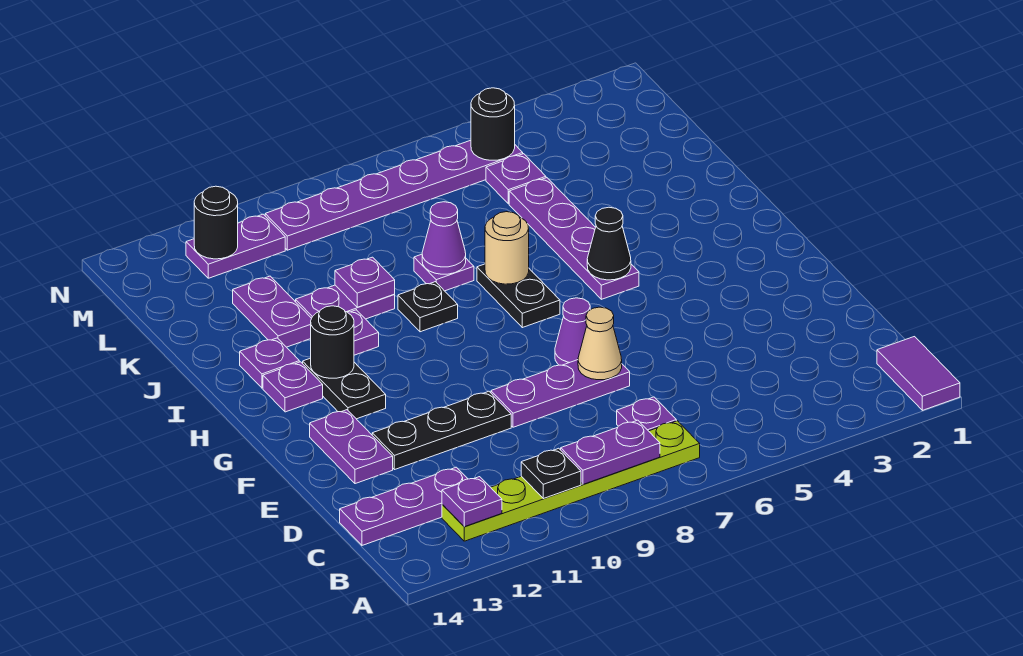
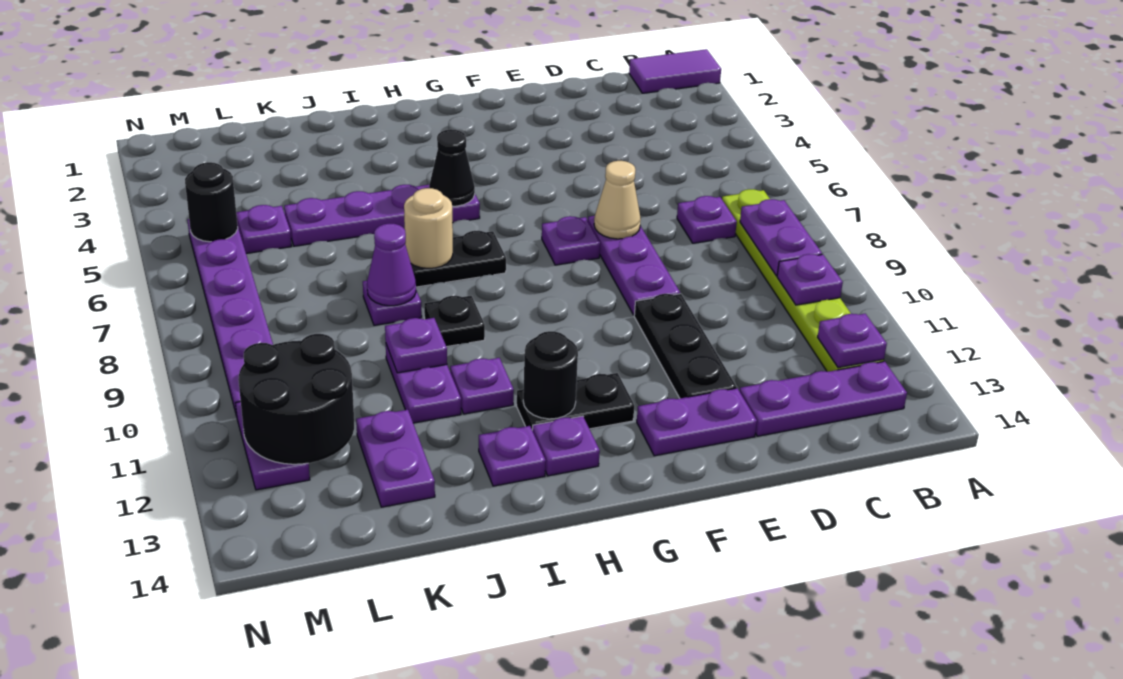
black 1x1 plate [521,448,581,499] -> purple 1x1 plate [777,254,843,305]
purple 1x3 plate [340,467,468,545] -> purple 1x3 plate turned to [740,362,907,436]
purple 1x1 cone [555,298,590,365] -> purple 1x1 plate [542,216,600,265]
purple 1x2 plate [233,276,312,347] -> purple 1x2 plate turned to [356,410,435,507]
black 1x1 round brick [194,186,238,259] -> black 2x2 round brick [238,334,354,464]

